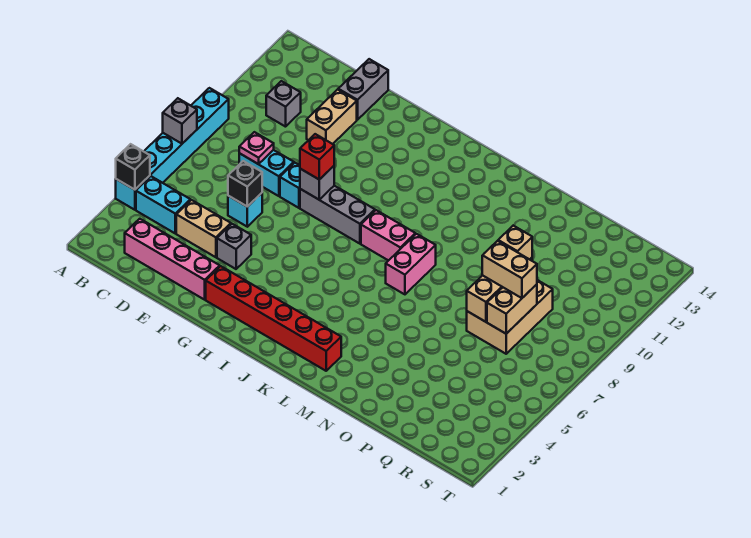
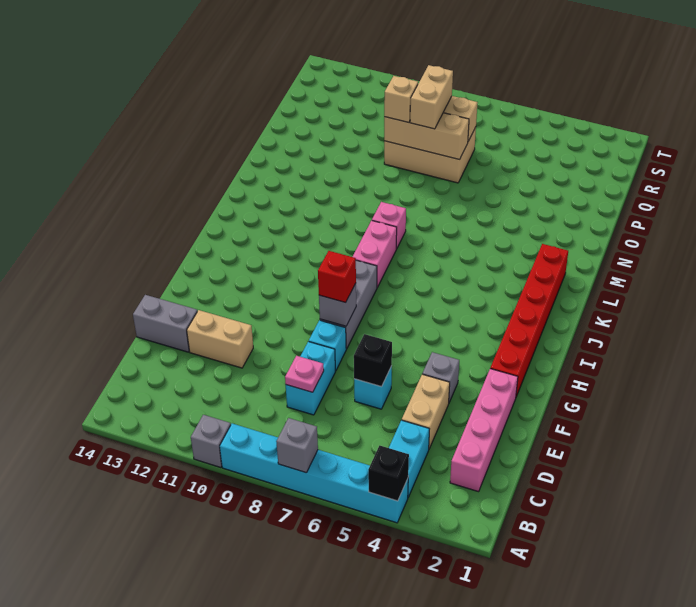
grey 1x1 brick [266,81,301,127] -> grey 1x1 brick moved to [191,415,231,468]
pink 1x2 brick [386,234,436,294] -> pink 1x1 brick [372,202,406,249]

